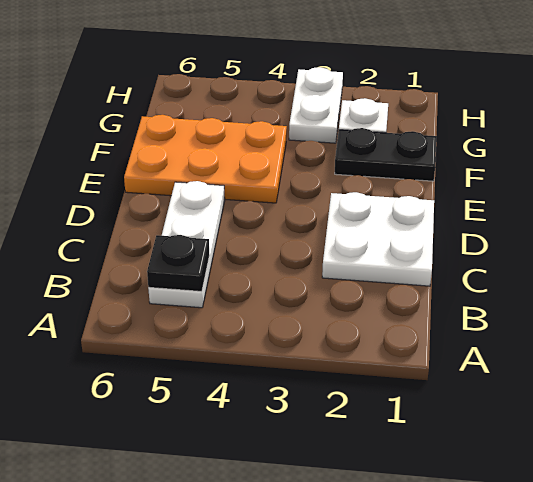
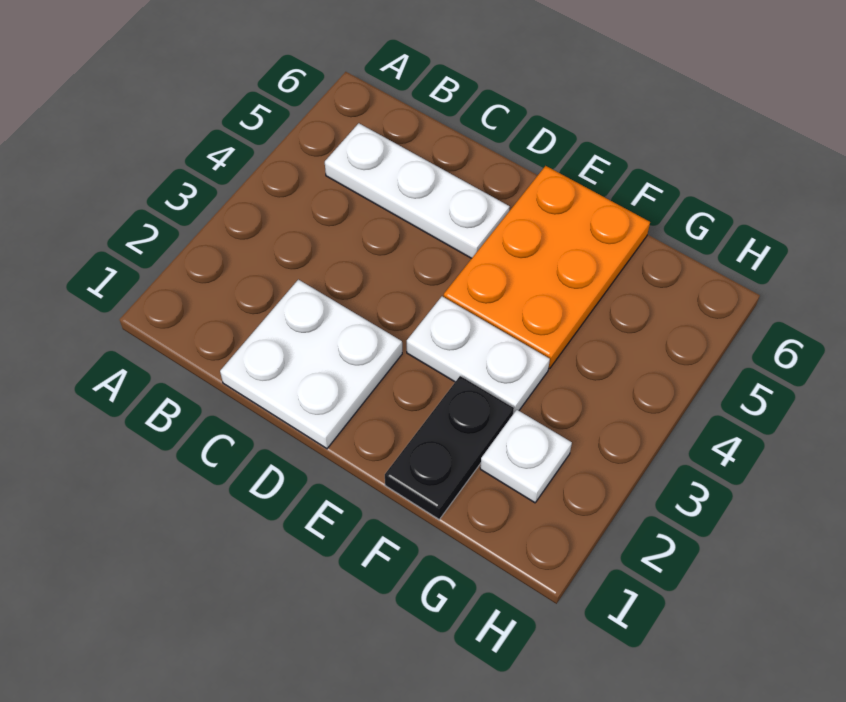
black 1x1 plate [147,235,209,291] -> none
white 1x2 plate [289,67,343,143] -> white 1x2 plate moved to [407,296,550,414]

